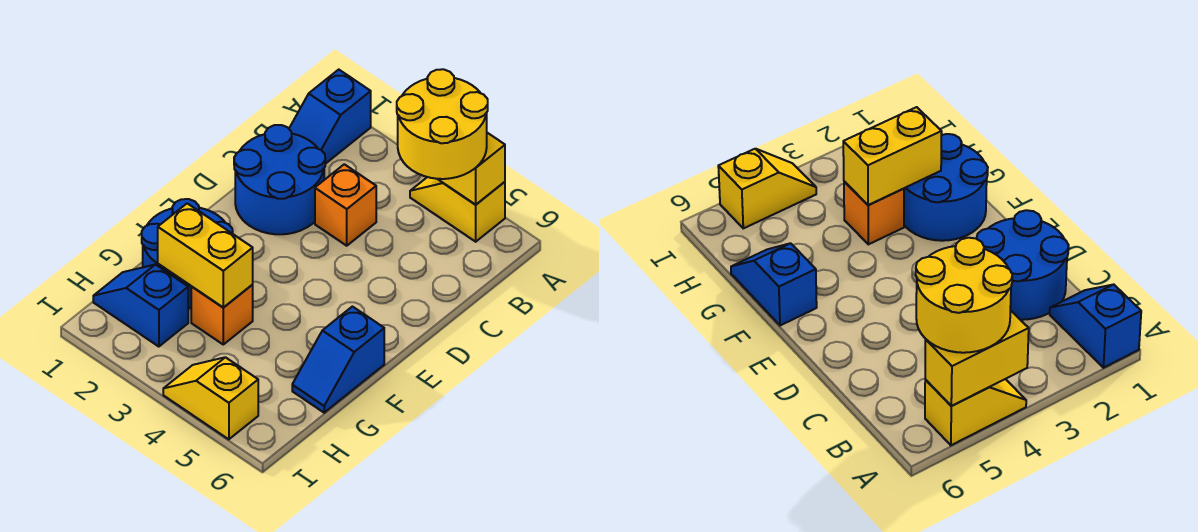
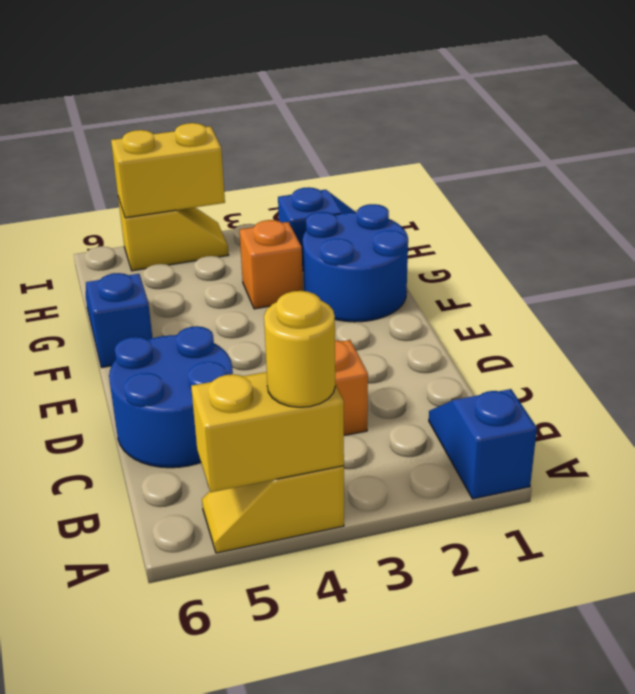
yellow 1x2 slope [410,177,505,242] -> yellow 1x2 slope turned to [202,466,344,553]
yellow 2x2 round brick [397,69,488,179] -> yellow 1x1 round brick [264,291,335,407]
blue 2x2 round brick [234,125,325,234] -> blue 2x2 round brick moved to [109,326,233,468]
yellow 1x2 brick [158,203,253,308] -> yellow 1x2 brick moved to [111,123,225,218]

